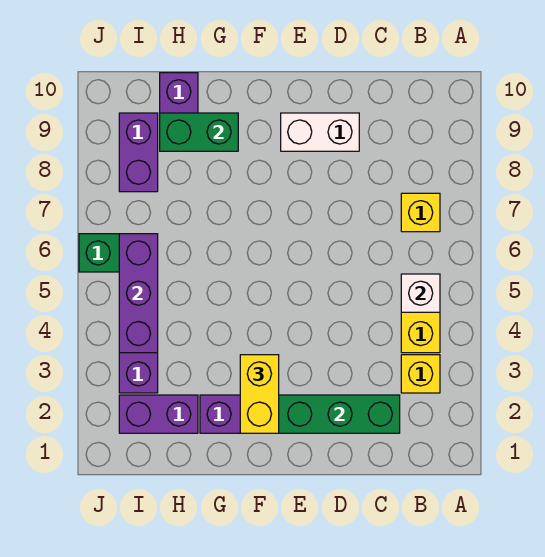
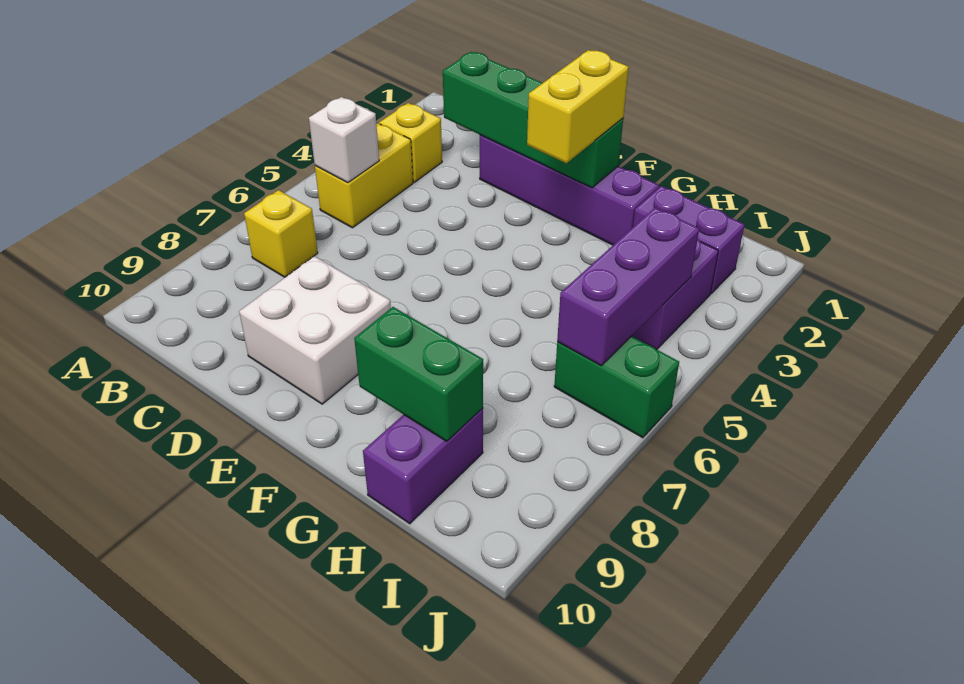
white 1x2 brick [281,113,359,151] -> white 2x2 brick [239,256,391,404]
purple 1x2 brick [119,113,158,192] -> none

